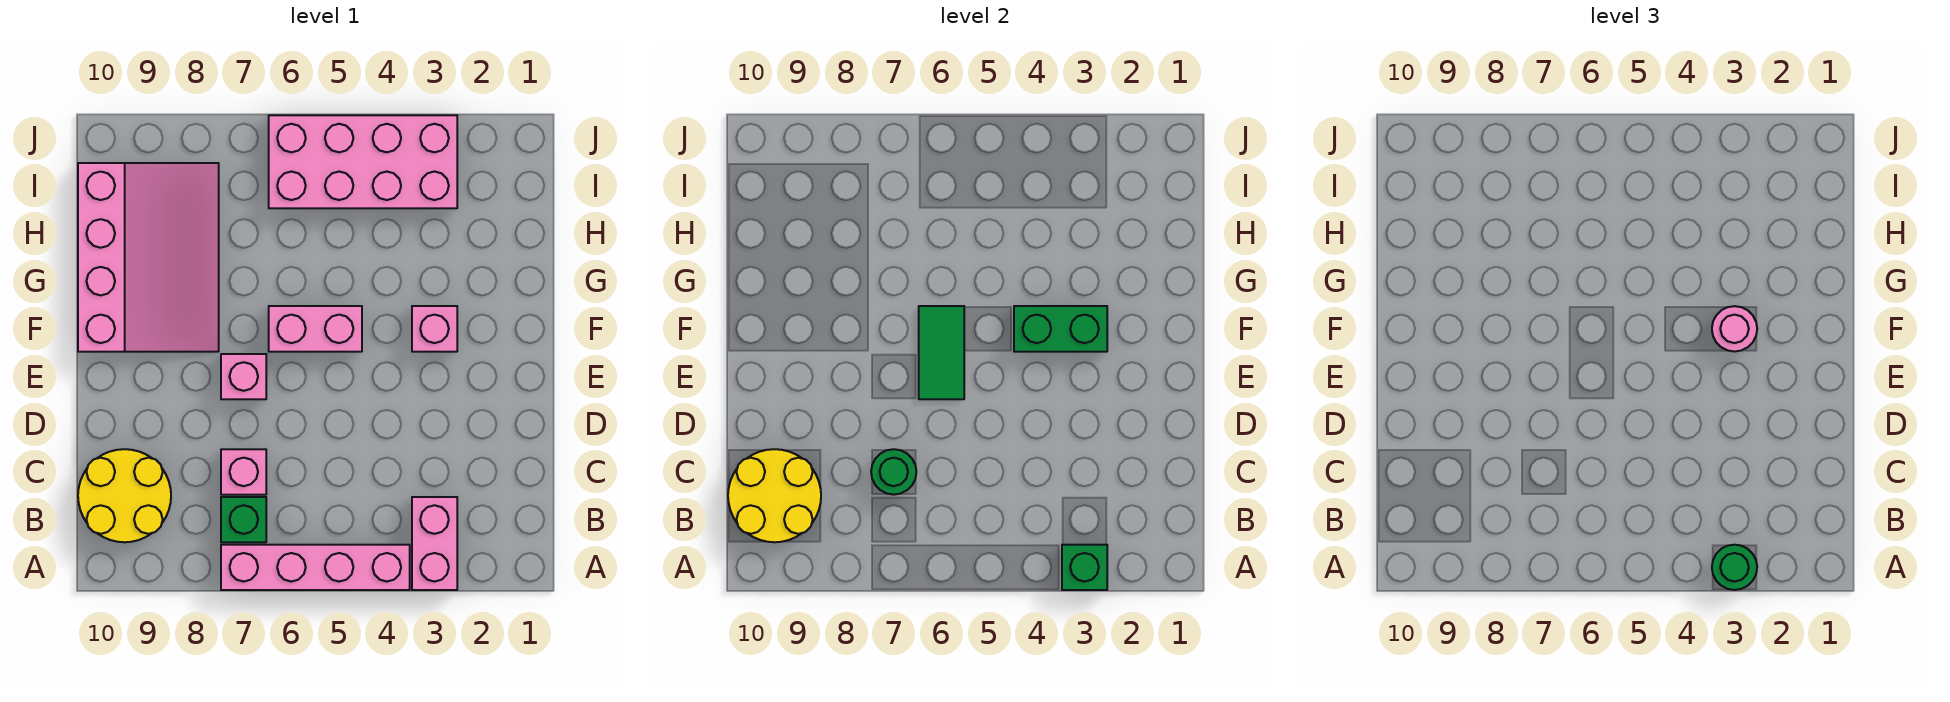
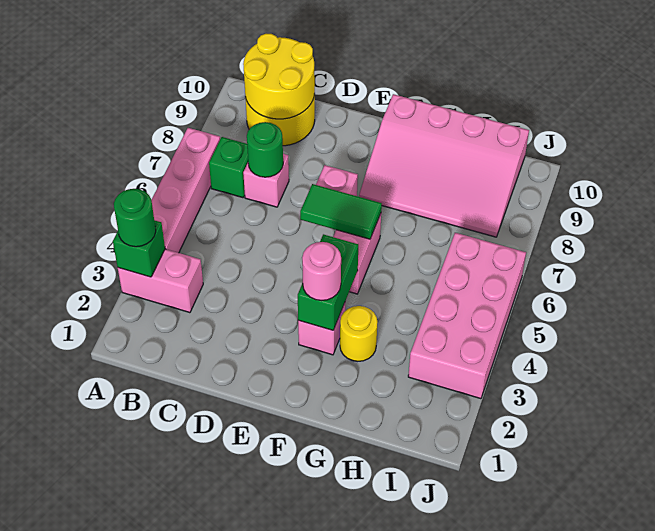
none -> yellow 1x1 round brick [340,306,377,361]

